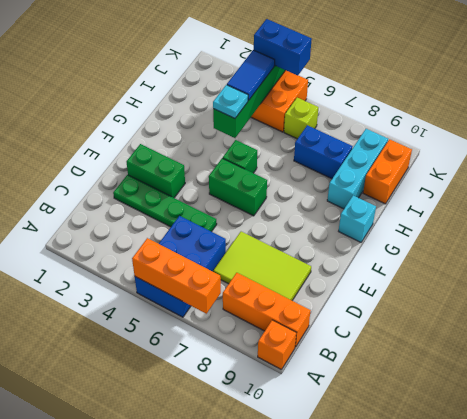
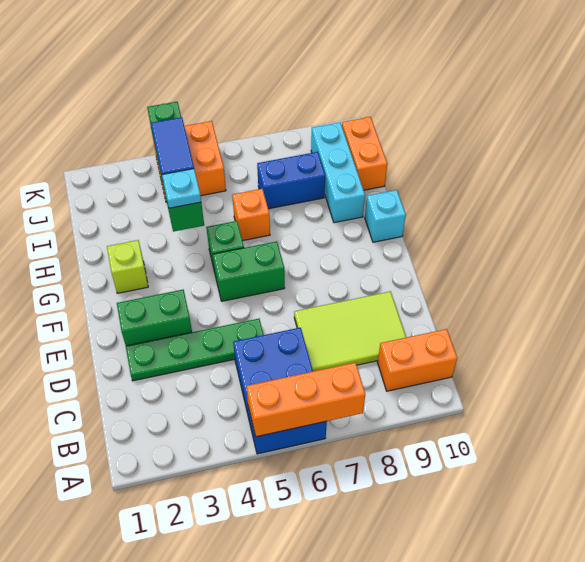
orange 1x1 brick [258,320,296,370] -> orange 1x1 brick moved to [232,189,270,241]
orange 1x3 brick [223,273,311,347] -> orange 1x2 brick [377,329,457,391]
lime 1x1 brick [284,98,318,139] -> lime 1x1 brick moved to [107,240,148,293]
blue 1x2 brick [254,19,312,76] -> none

